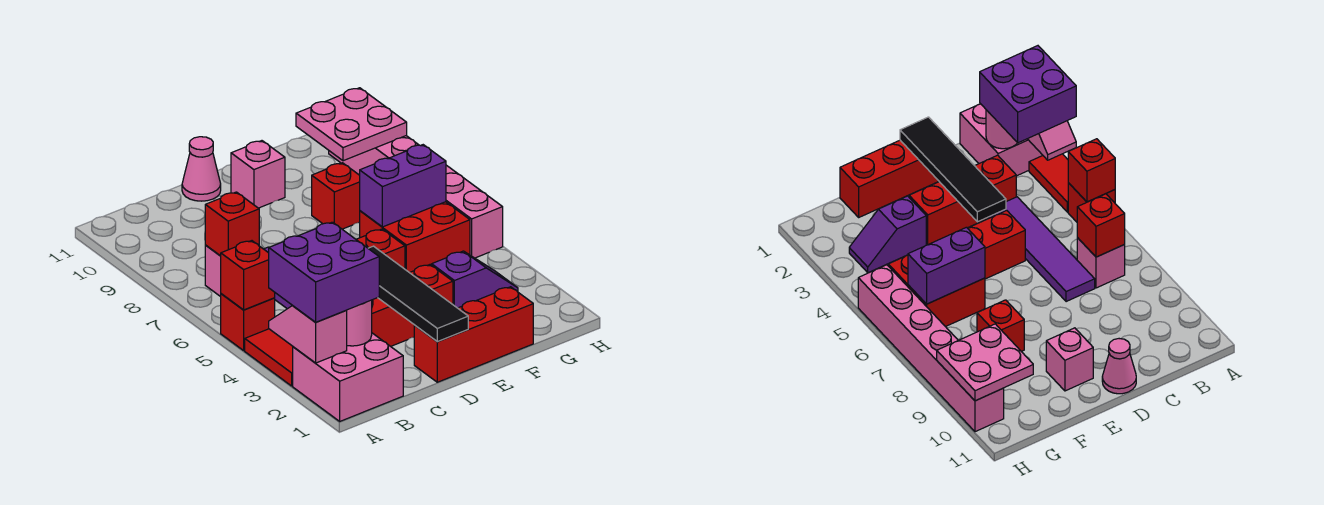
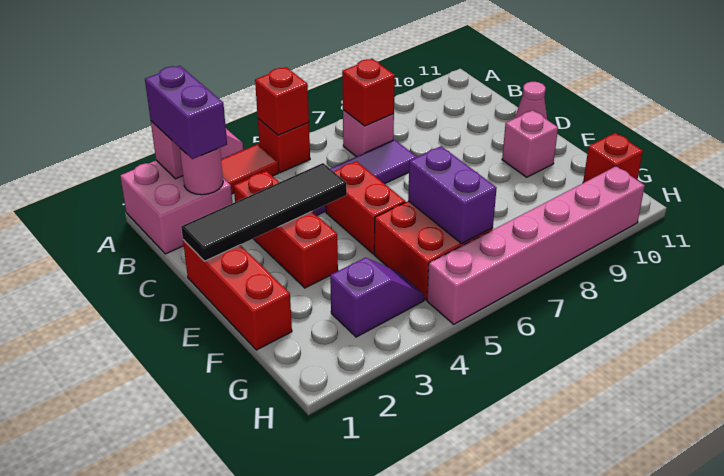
purple 2x2 brick [269,222,379,322] -> purple 1x2 brick [145,66,227,159]
purple 1x2 slope [432,251,518,308] -> purple 1x2 slope turned to [330,258,424,337]
red 1x1 brick [312,163,360,229] -> red 1x1 brick moved to [583,133,643,183]
pink 2x2 plate [296,88,407,161] -> none

